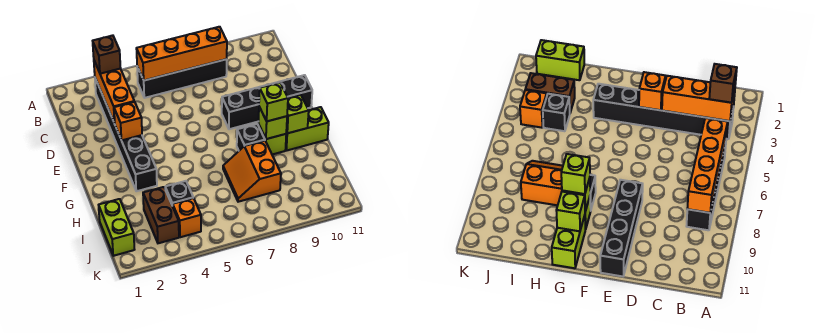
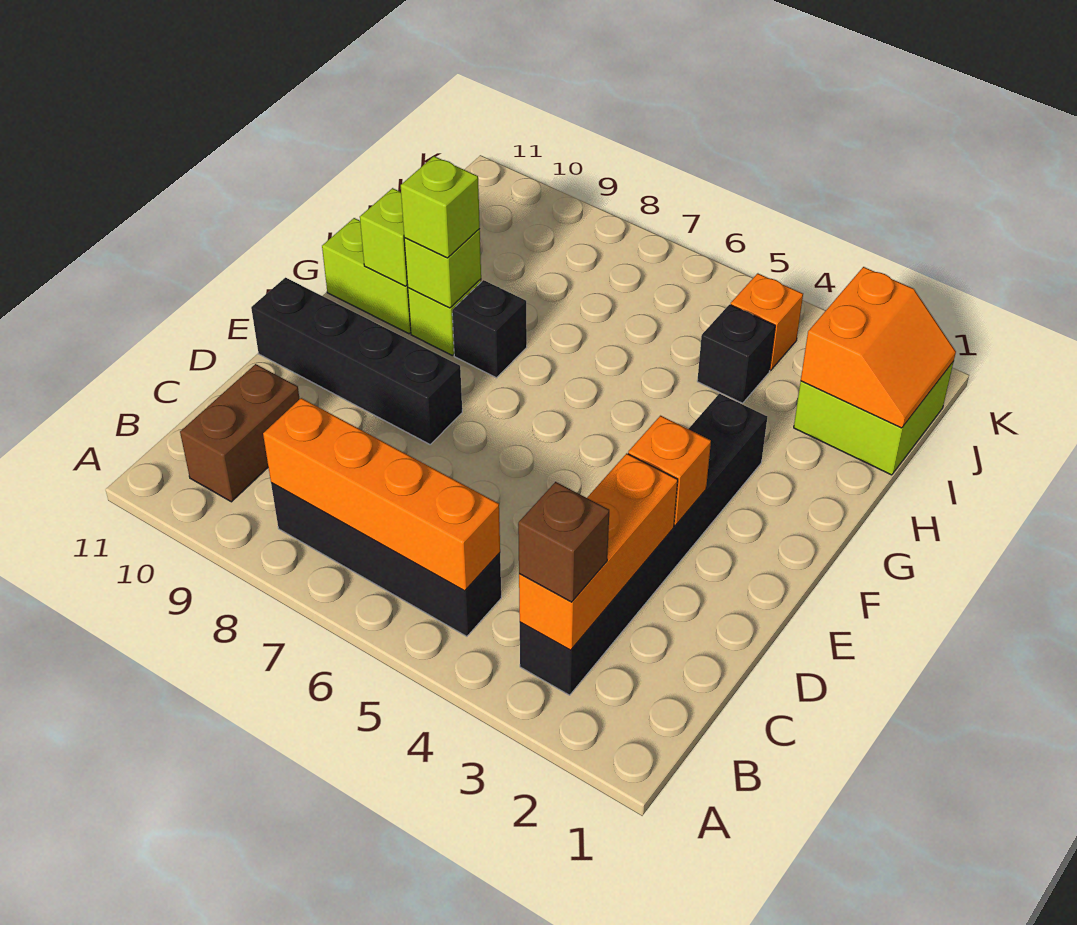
orange 2x2 slope [223,141,281,202] -> orange 2x2 slope moved to [801,267,956,428]
lime 1x2 brick [99,199,135,256] -> lime 2x2 brick [794,363,953,475]
brown 1x2 brick [143,187,179,243] -> brown 1x2 brick moved to [180,364,300,502]

